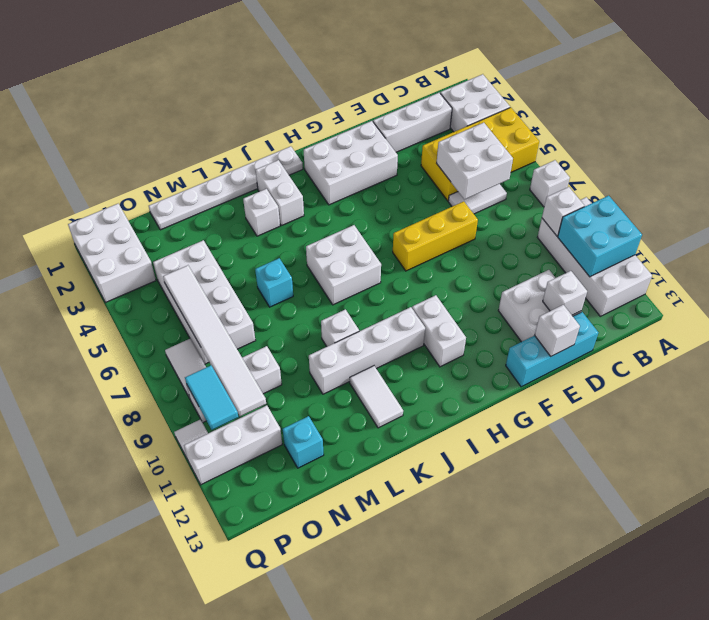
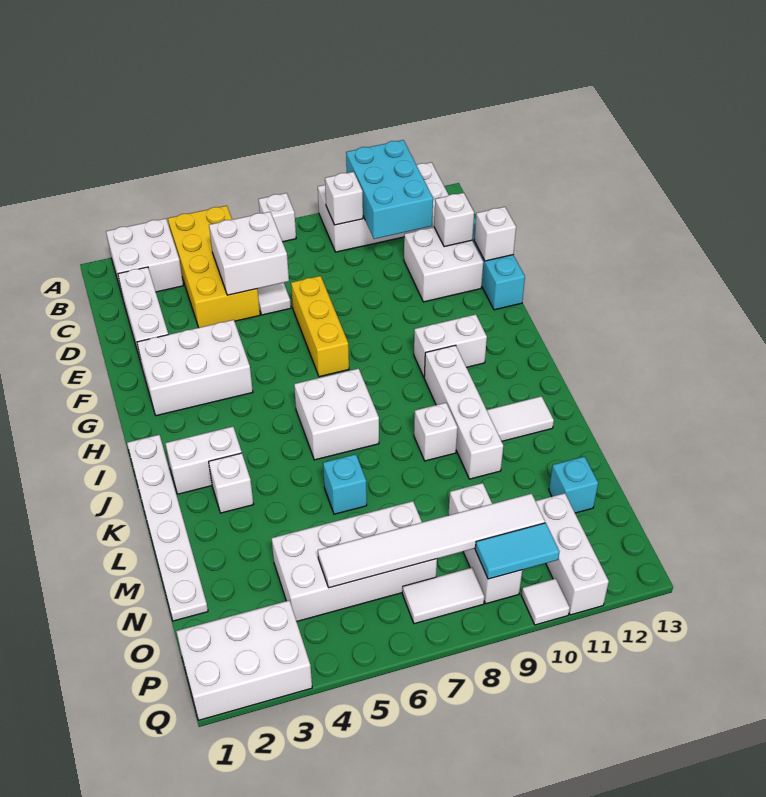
cyan 2x2 brick [558,196,642,277] -> cyan 2x3 brick [346,140,433,239]
white 2x3 brick [304,121,398,205] -> white 2x3 brick turned to [137,320,253,416]

